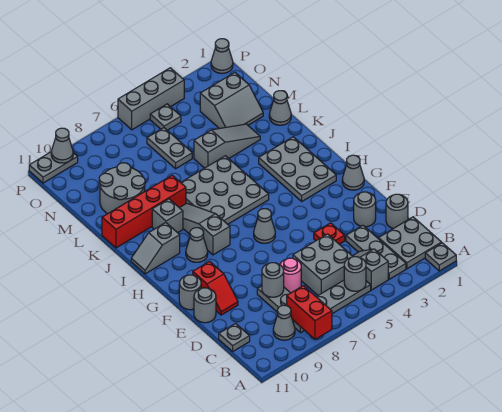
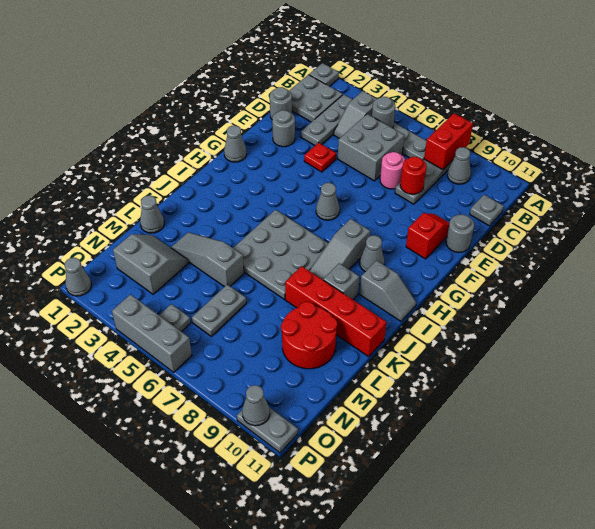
grey 1x1 round brick [262,263,284,297] -> red 1x1 round brick [400,157,427,194]
grey 1x1 round brick [179,275,201,310] -> none
grey 2x3 plate [259,137,336,201] -> none
grey 2x2 round brick [99,163,145,214] -> red 2x2 round brick [281,302,337,369]

